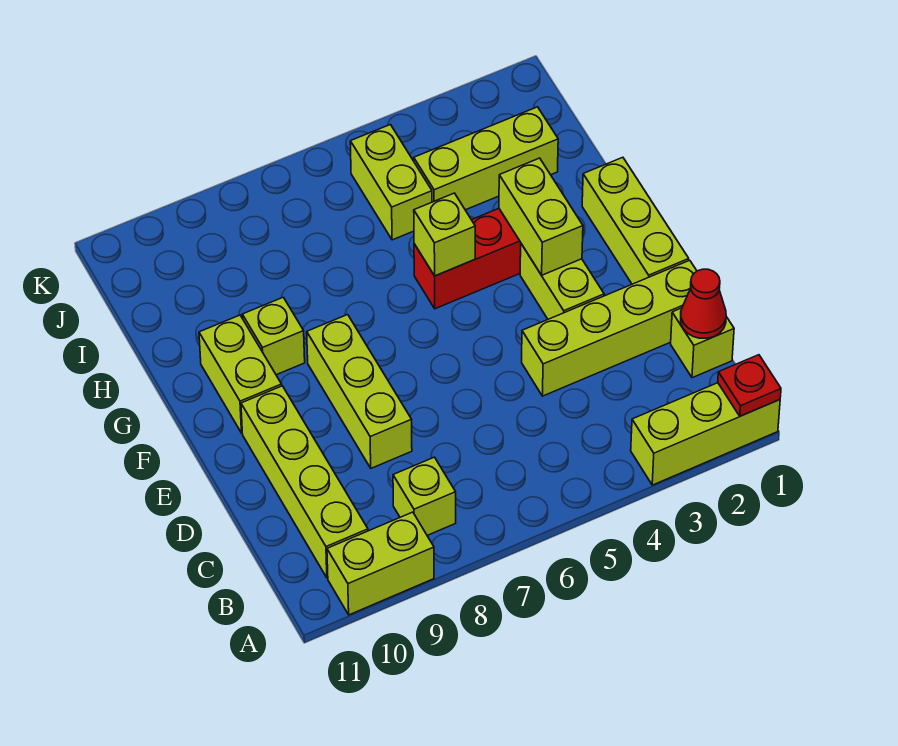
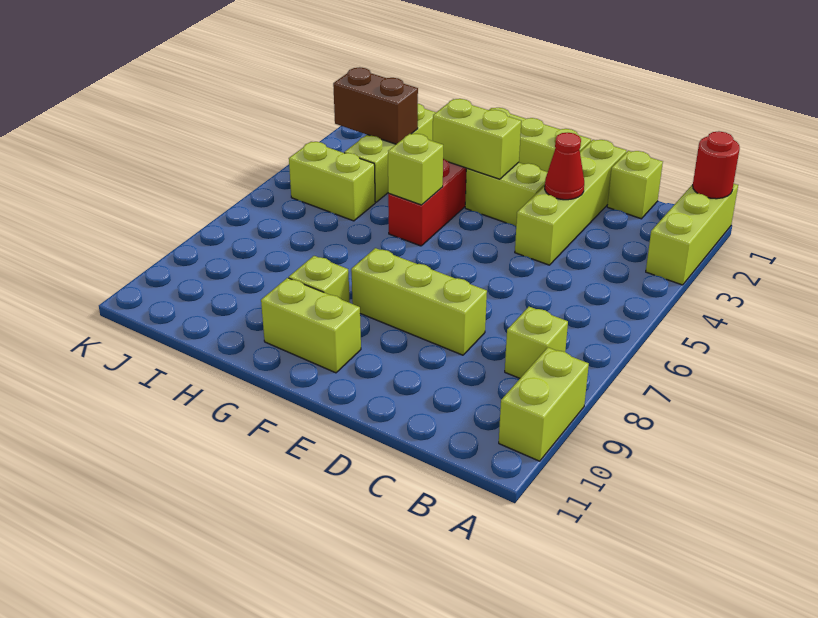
red 1x1 plate [718,355,781,416] -> red 1x1 round brick [693,131,740,199]
lime 1x4 brick [241,386,368,578] -> none
red 1x1 cone [681,269,726,338] -> red 1x1 cone moved to [545,133,584,200]
none -> brown 1x2 brick [333,67,418,144]

